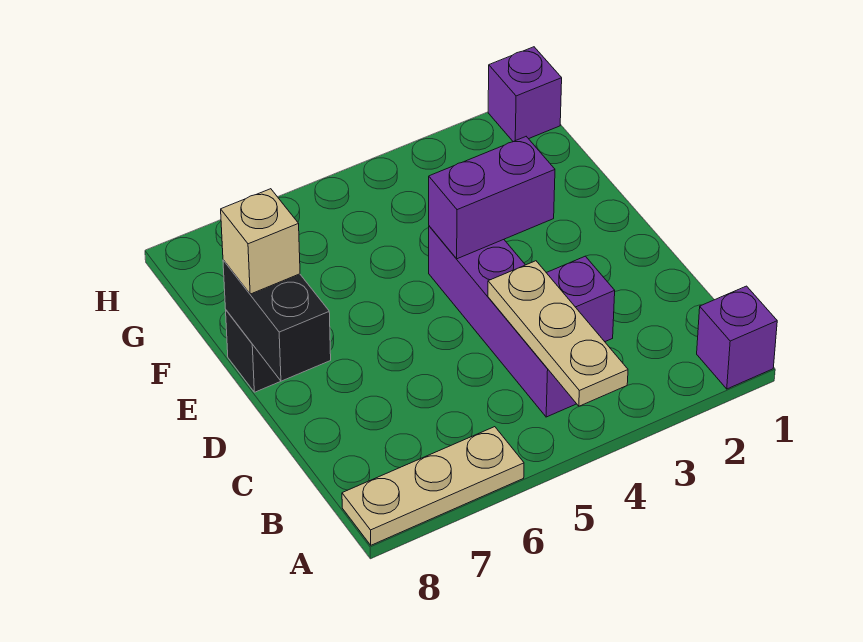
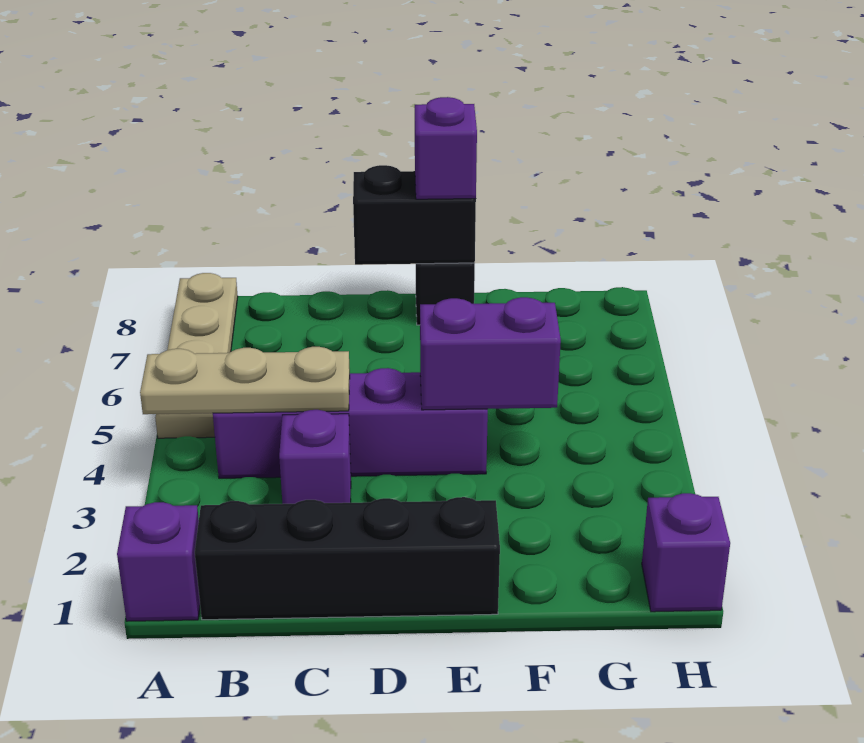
tan 1x3 plate [342,427,524,545] -> tan 1x4 plate [155,273,238,438]
none -> black 1x4 brick [195,497,500,620]
purple 1x2 brick [429,137,555,259] -> purple 1x2 brick turned to [420,297,561,410]
tan 1x1 brick [221,189,300,294] -> purple 1x1 brick [415,97,477,199]

